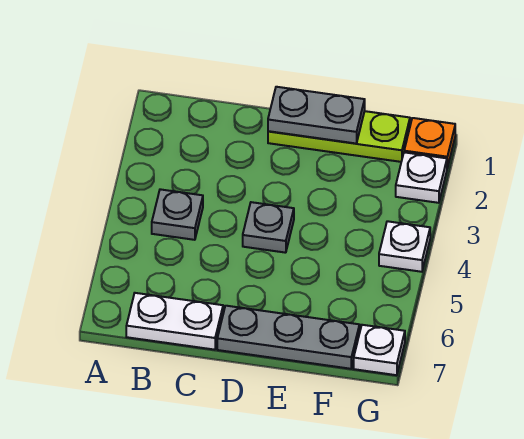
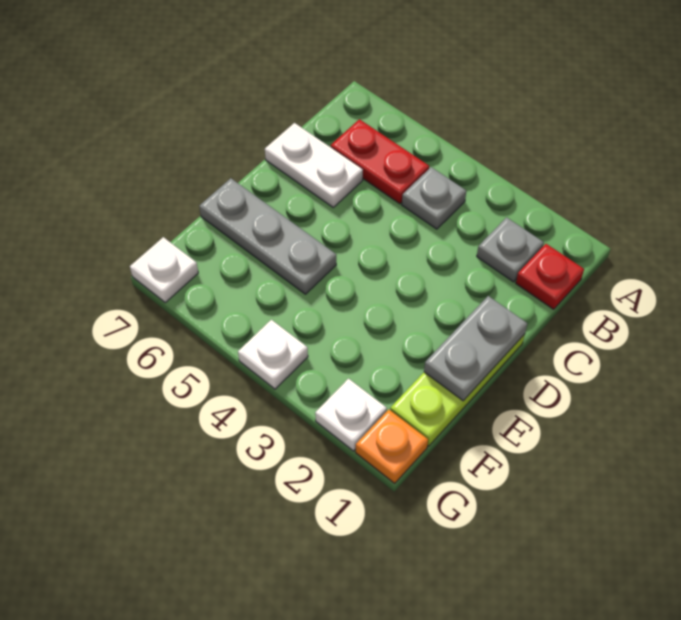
none -> red 1x1 plate [516,244,584,309]
none -> red 1x2 plate [331,119,429,204]
white 1x2 plate [126,293,223,350] -> white 1x2 plate turned to [265,123,363,207]
grey 1x1 plate [243,202,294,253] -> grey 1x1 plate moved to [477,217,544,282]
grey 1x3 plate [217,306,360,369] -> grey 1x3 plate turned to [199,178,336,294]

